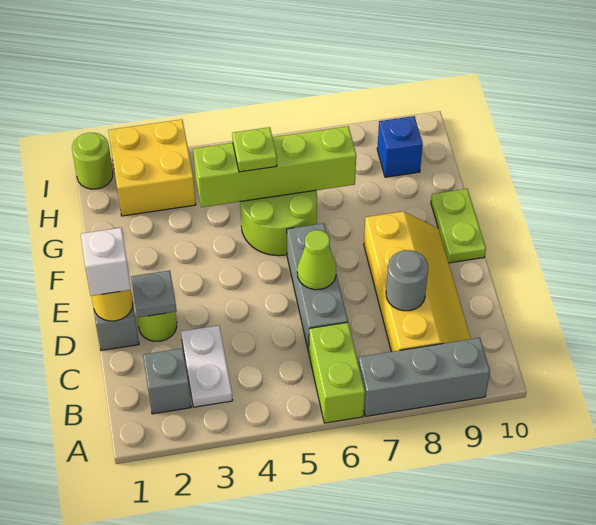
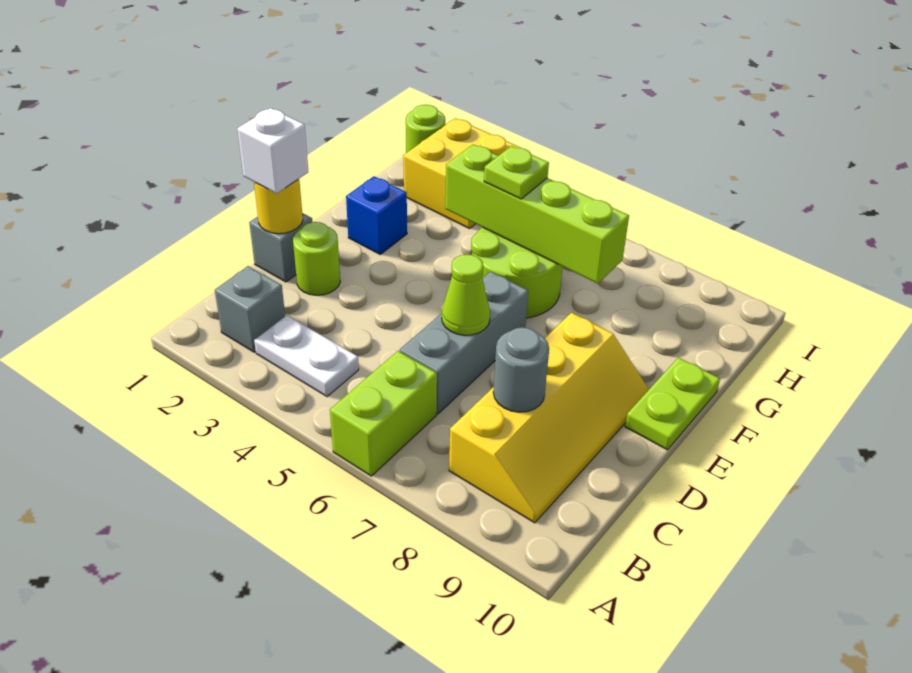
grey 1x3 brick [358,338,490,416] -> none
white 1x2 plate [181,325,233,407] -> white 1x2 plate turned to [254,315,359,396]
grey 1x1 plate [131,270,176,318] -> none
blue 1x1 brick [377,116,423,177] -> blue 1x1 brick moved to [346,176,407,254]

